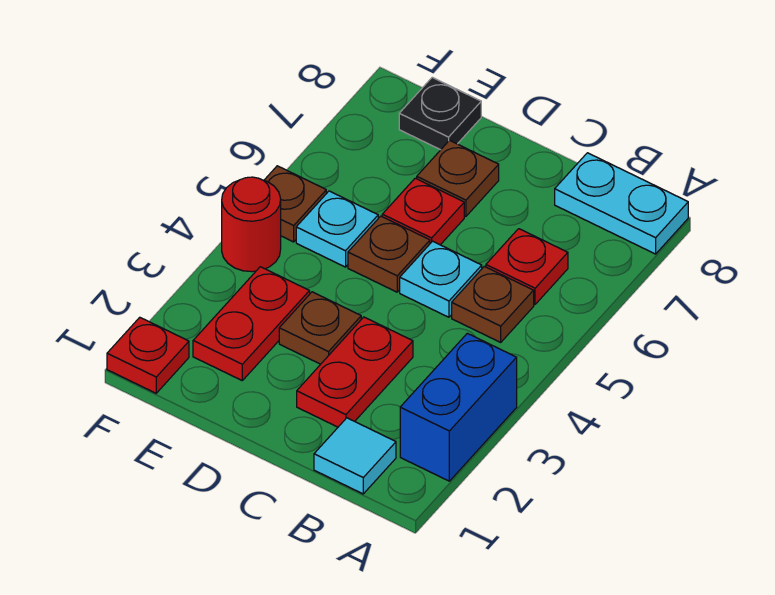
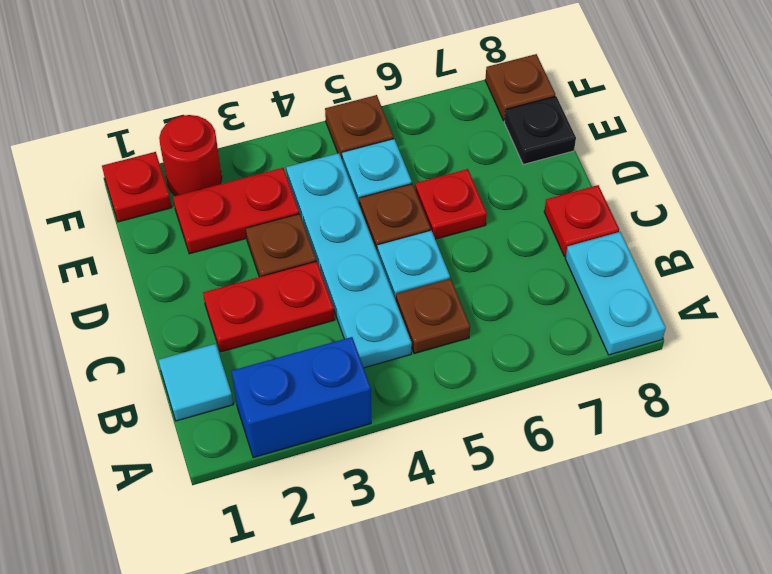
none -> cyan 1x4 plate [286,153,412,368]
red 1x1 plate [486,229,568,305] -> red 1x1 plate moved to [544,185,619,256]
brown 1x1 plate [417,140,499,216] -> brown 1x1 plate moved to [485,54,555,121]
red 1x1 round brick [222,177,281,272] -> red 1x1 round brick moved to [159,115,222,196]

